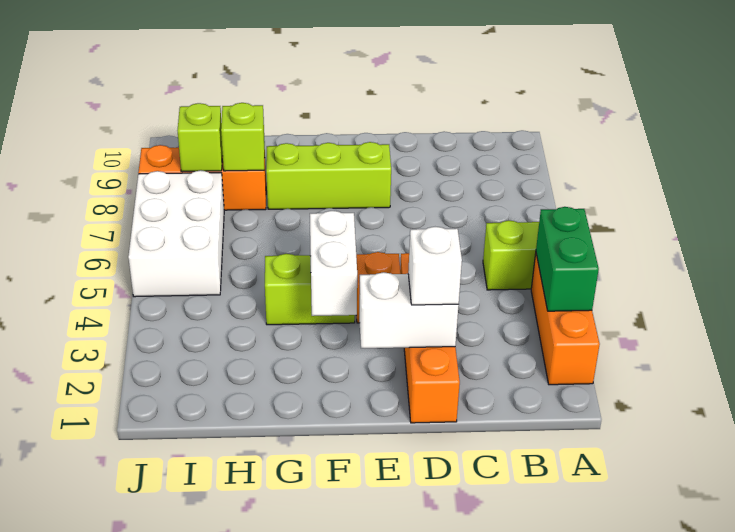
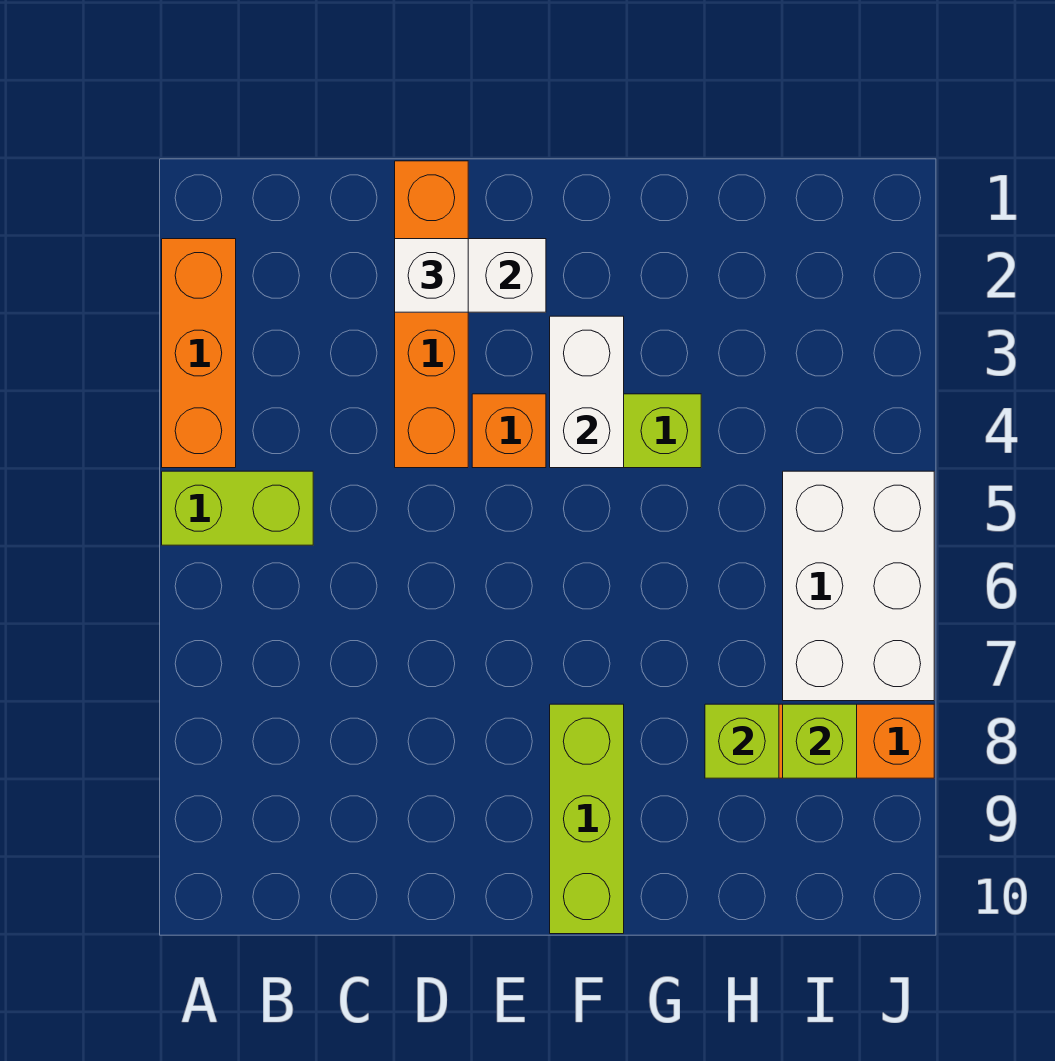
green 1x2 brick [536,207,599,311] -> none
lime 1x3 brick [266,142,391,209] -> lime 1x3 brick turned to [550,704,624,934]

